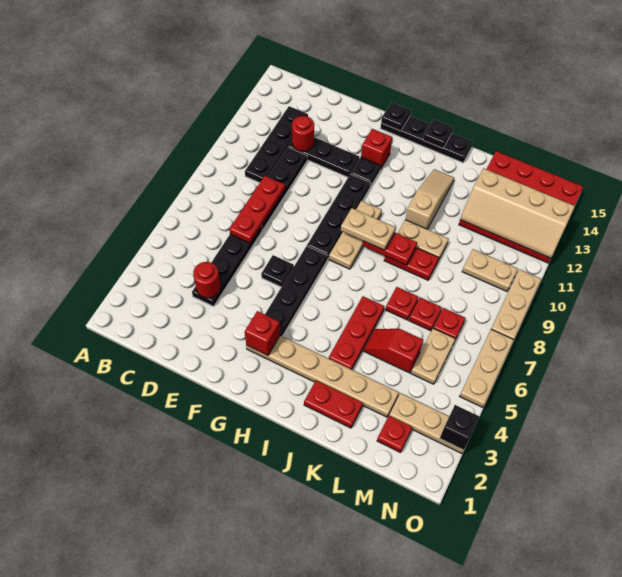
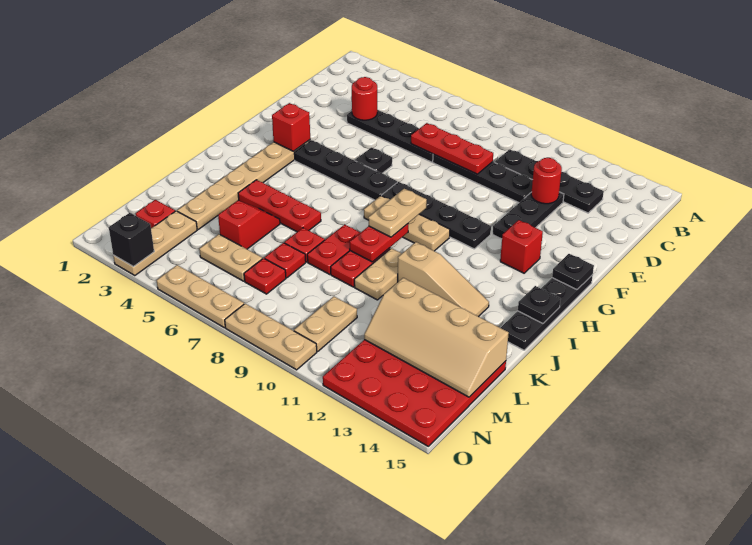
black 1x1 plate [351,157,381,187] -> none
red 1x2 plate [304,380,363,428] -> red 1x2 plate moved to [307,225,360,274]
tan 2x4 slope [460,168,575,258] -> tan 2x4 slope turned to [364,278,509,397]

